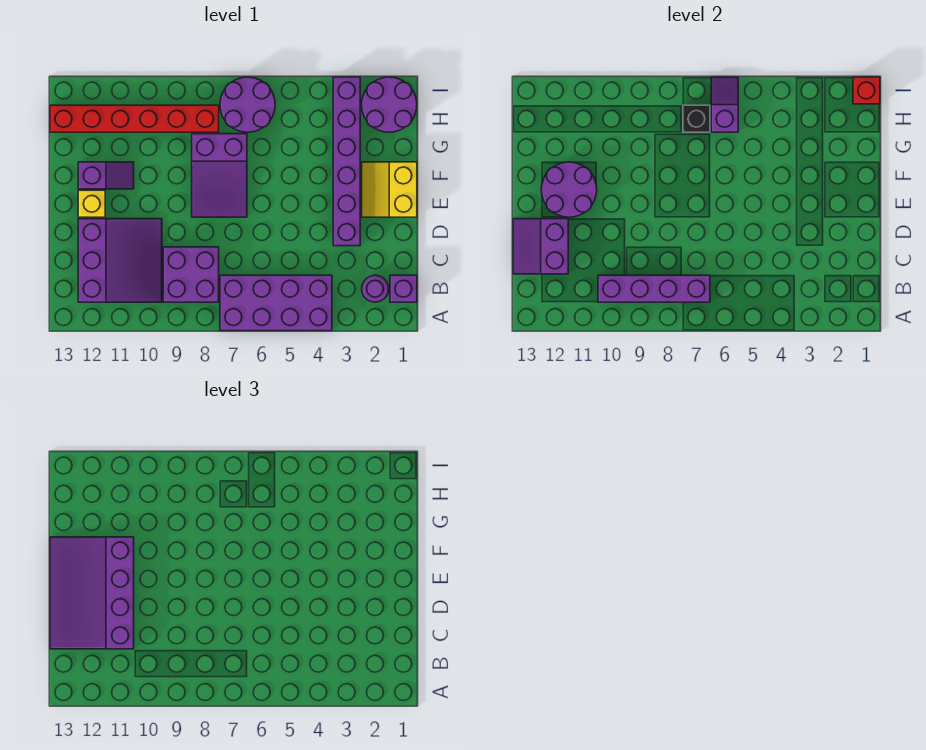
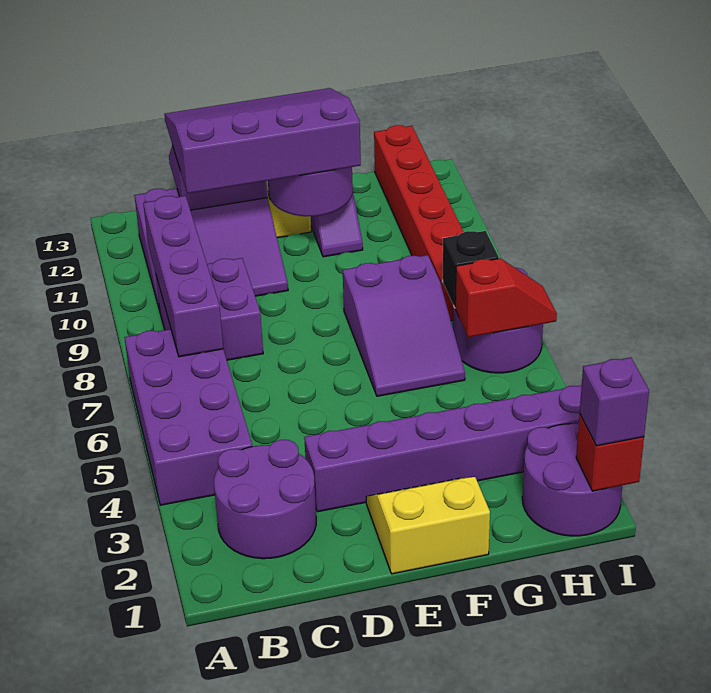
purple 1x1 brick [390,275,417,302] -> purple 1x1 brick moved to [580,357,649,446]
purple 1x1 round brick [362,275,389,302] -> purple 2x2 round brick [214,440,316,559]
purple 2x3 slope [192,134,247,217] -> purple 2x3 slope turned to [343,255,465,396]
purple 1x2 slope [711,77,738,132] -> red 1x2 slope [455,258,557,337]

